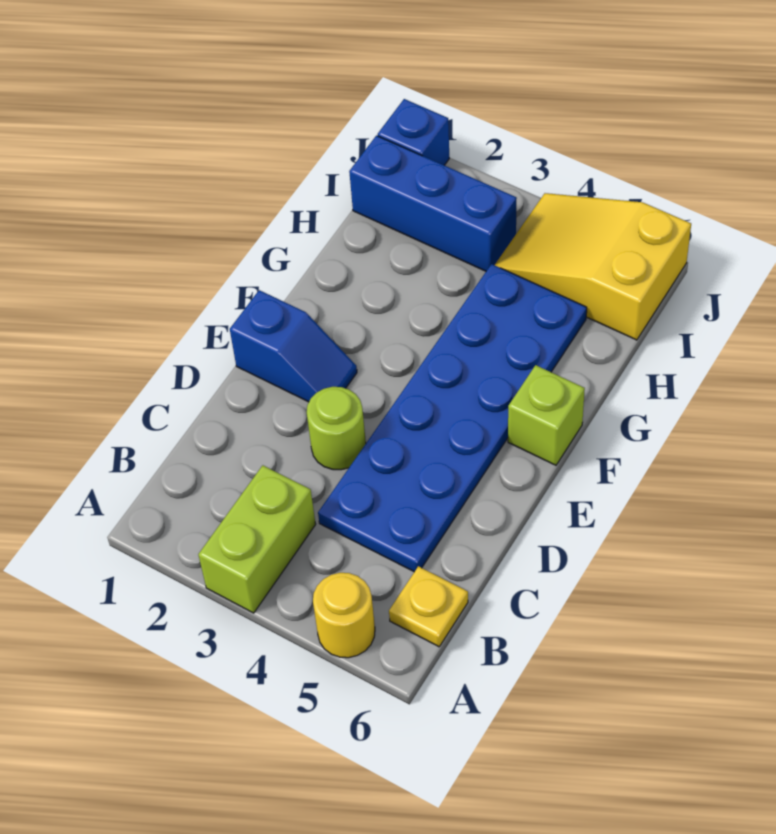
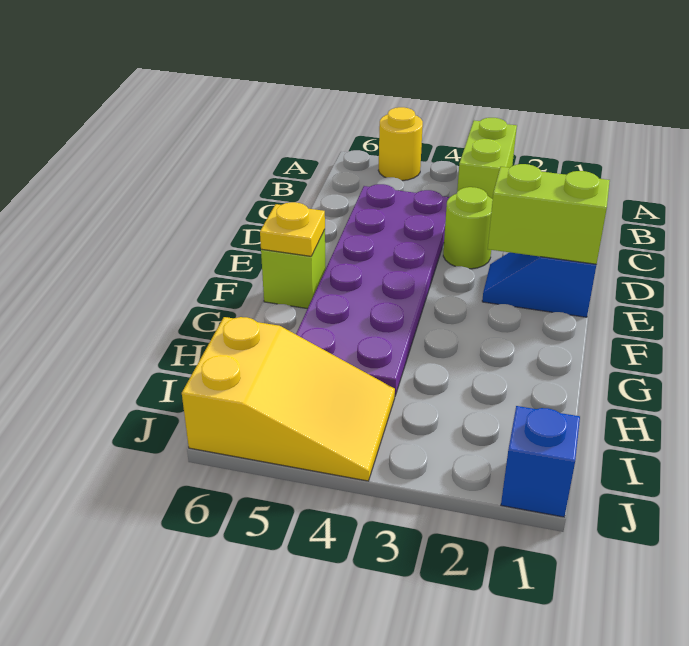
yellow 1x1 plate [389,566,468,647] -> yellow 1x1 plate moved to [260,202,325,256]
blue 2x6 plate [318,264,587,572] -> purple 2x6 plate [296,184,450,395]
none -> lime 1x2 brick [488,164,610,264]
blue 1x3 brick [349,136,517,271] -> none

